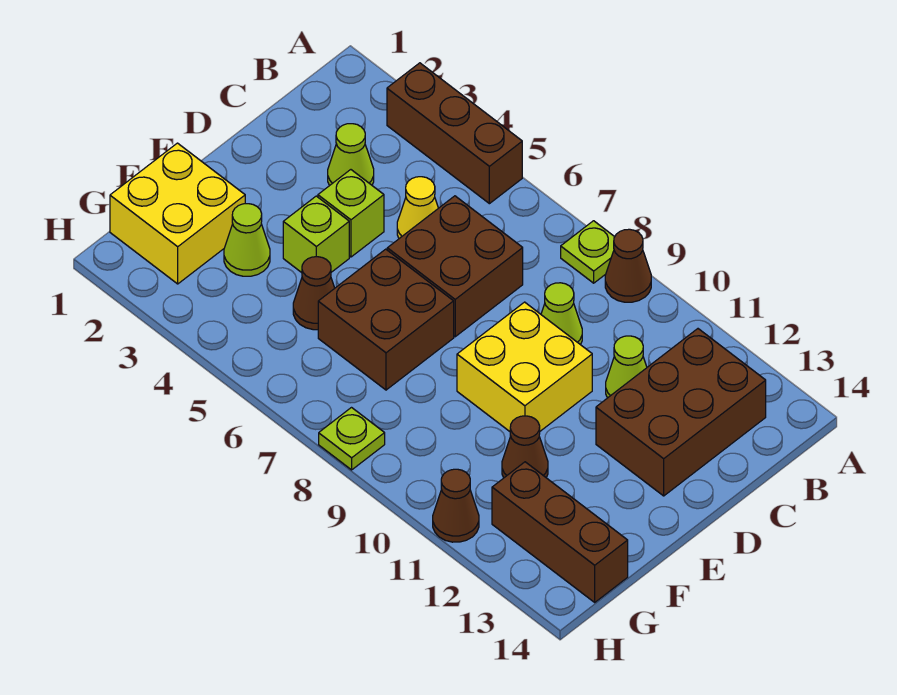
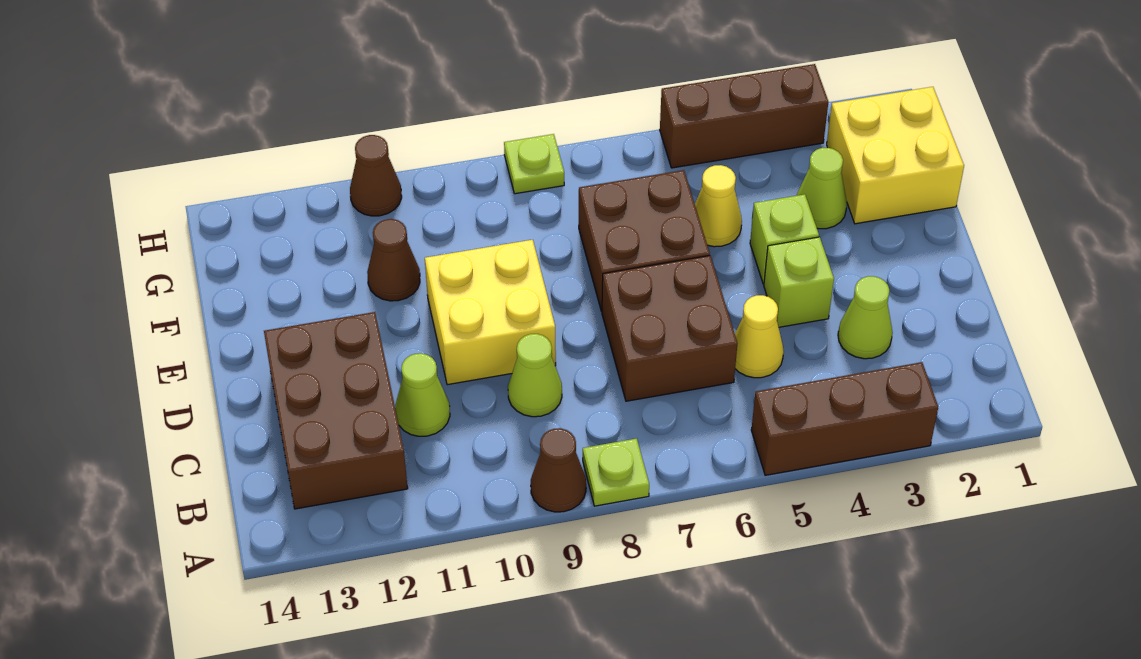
brown 1x1 cone [293,257,335,330] -> yellow 1x1 cone [695,165,742,247]
brown 1x3 brick [492,462,628,602] -> brown 1x3 brick moved to [660,64,828,168]

